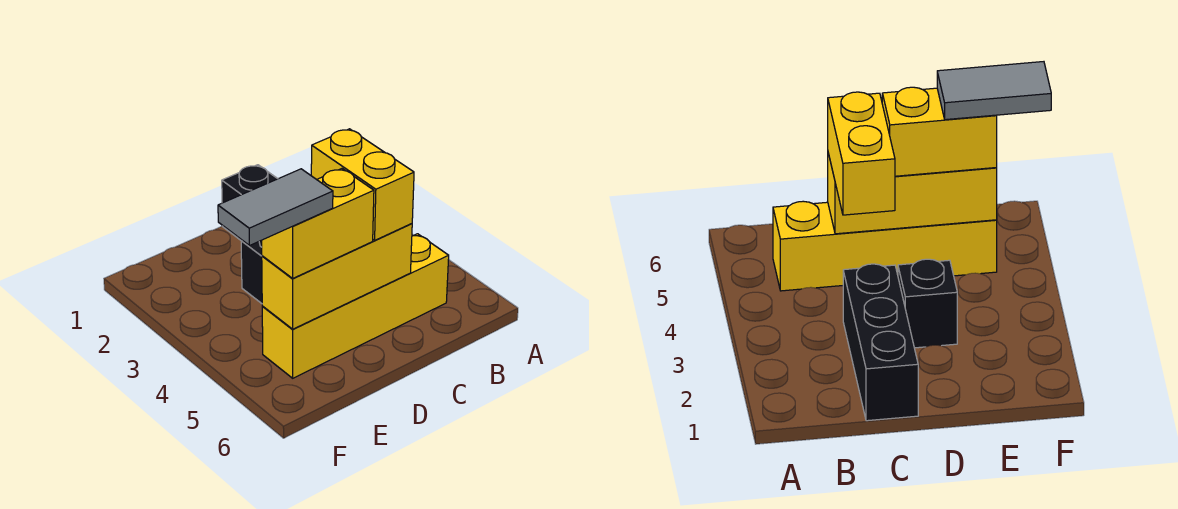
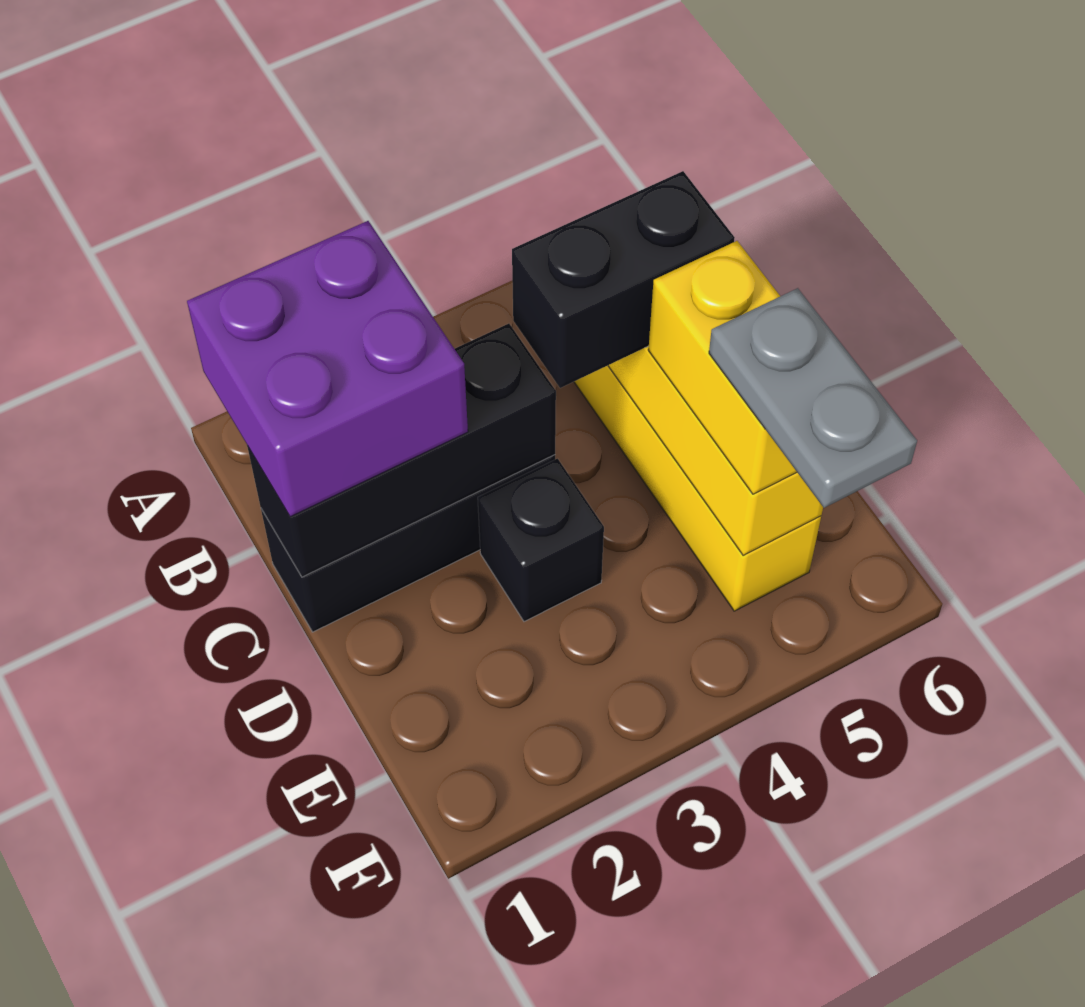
none -> purple 2x2 brick [187,221,468,517]
none -> black 1x3 brick [247,324,556,577]
yellow 1x2 brick [311,129,414,240] -> black 1x2 brick [512,171,735,388]
grey 1x2 tile [218,169,333,245] -> grey 1x2 plate [709,288,917,508]

